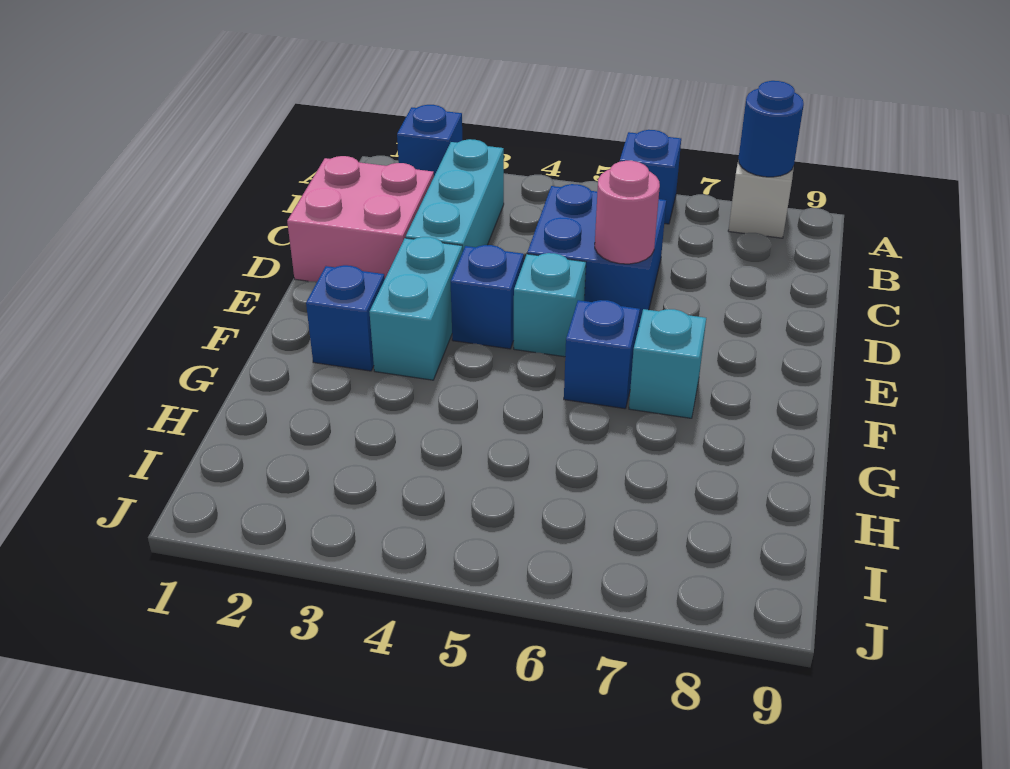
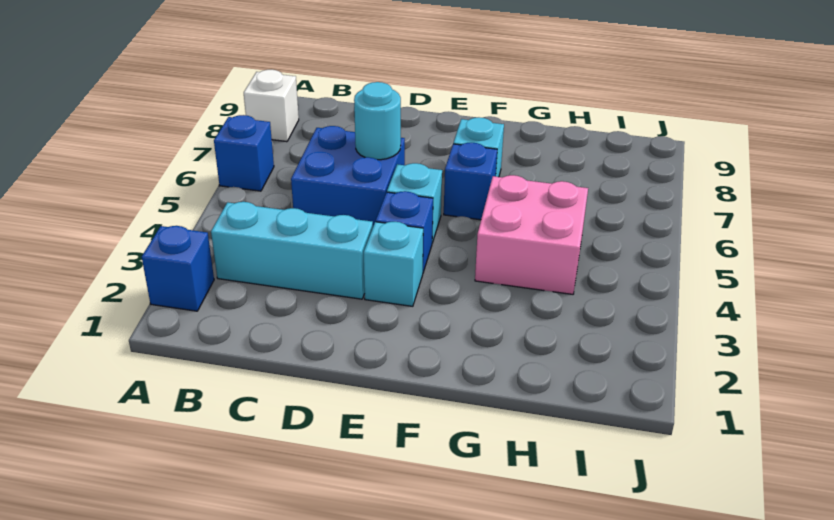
blue 1x1 round brick [738,81,804,177] -> none
pink 2x2 brick [287,156,434,281] -> pink 2x2 brick moved to [475,175,588,294]
pink 1x1 round brick [595,161,660,264] -> cyan 1x1 round brick [354,82,401,160]
cyan 1x2 brick [370,237,462,380] -> cyan 1x1 brick [364,222,423,306]
blue 1x1 brick [306,265,385,371] -> none

